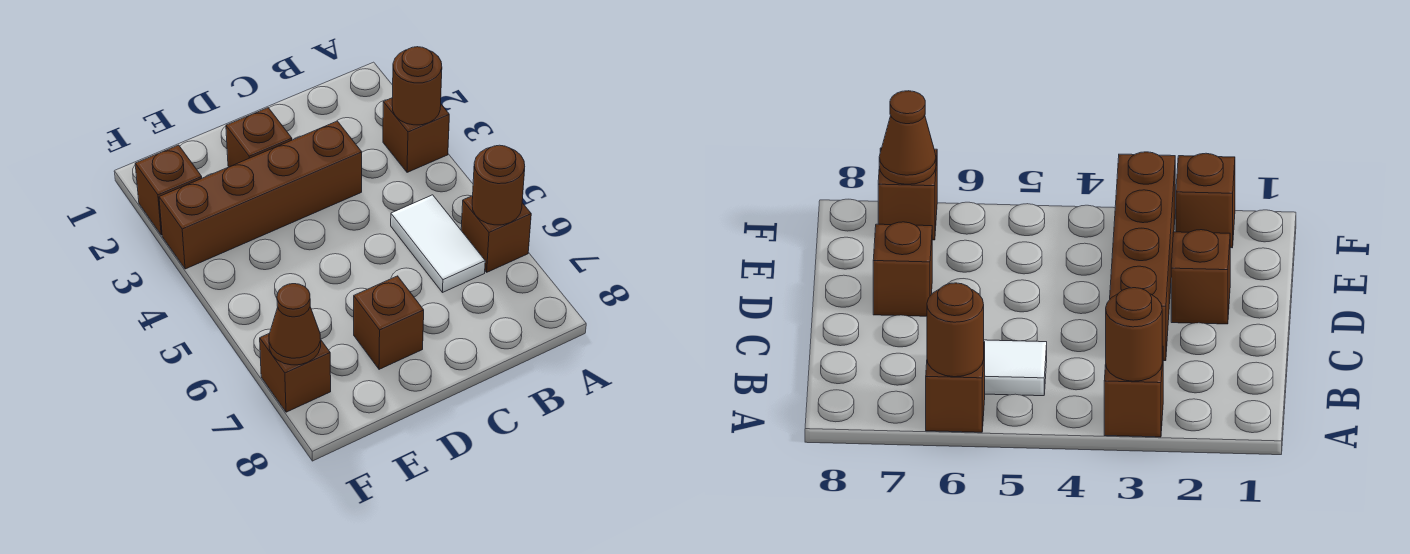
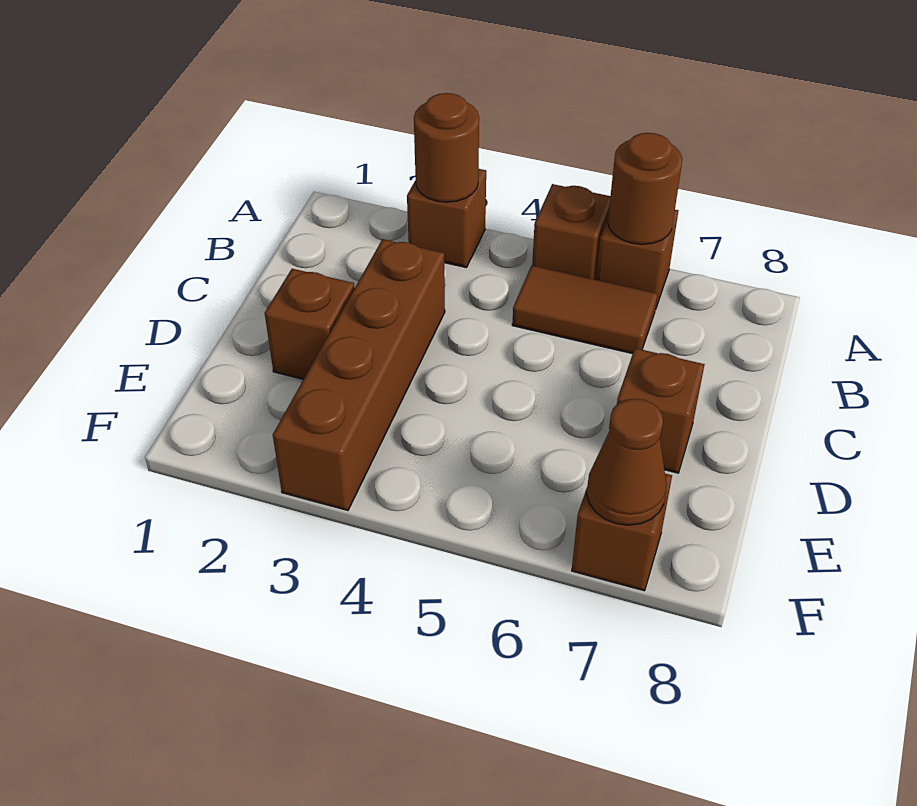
white 1x2 tile [391,195,485,293] -> brown 1x2 tile [512,266,658,354]
brown 1x1 brick [135,145,202,235] -> brown 1x1 brick moved to [532,184,610,280]

